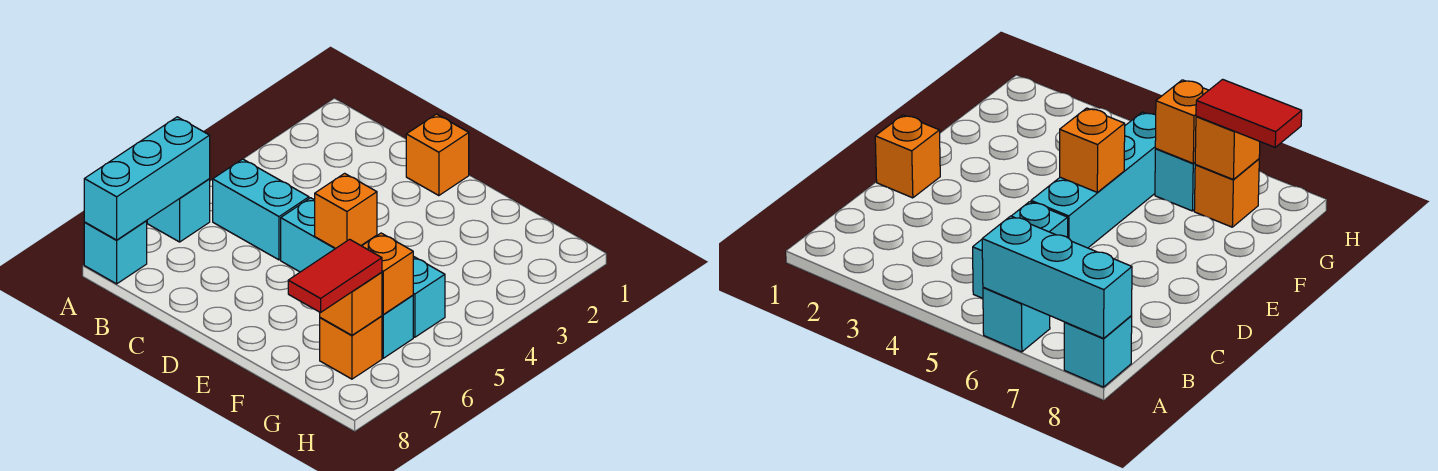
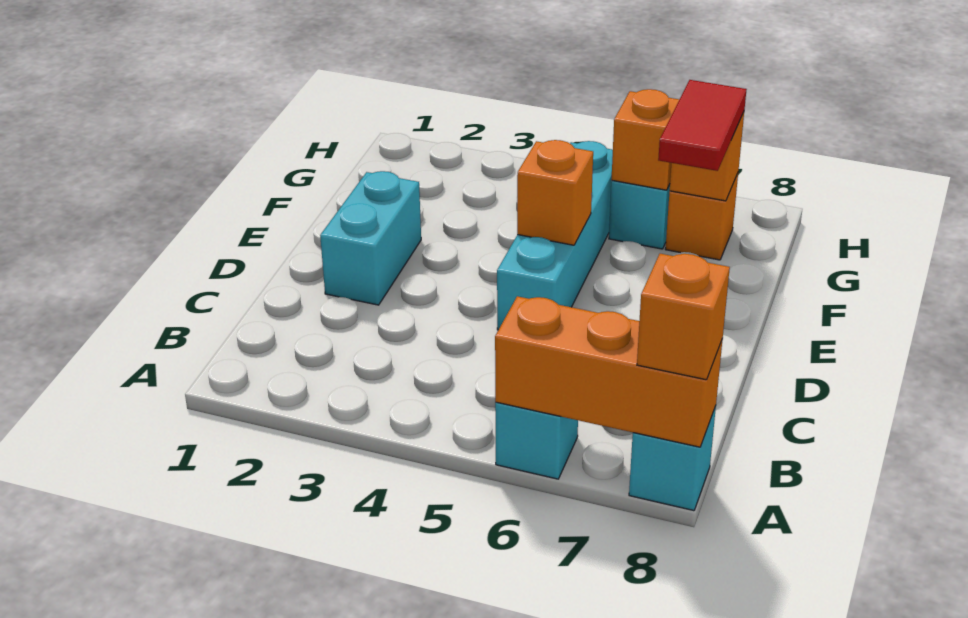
cyan 1x3 brick [84,117,210,240] -> orange 1x3 brick [495,296,723,447]
cyan 1x2 brick [213,159,309,260] -> cyan 1x2 brick moved to [320,171,421,305]
orange 1x1 brick [406,114,469,196] -> orange 1x1 brick moved to [637,254,730,380]
red 1x2 tile [288,239,382,312] -> red 1x2 tile turned to [658,80,747,171]

